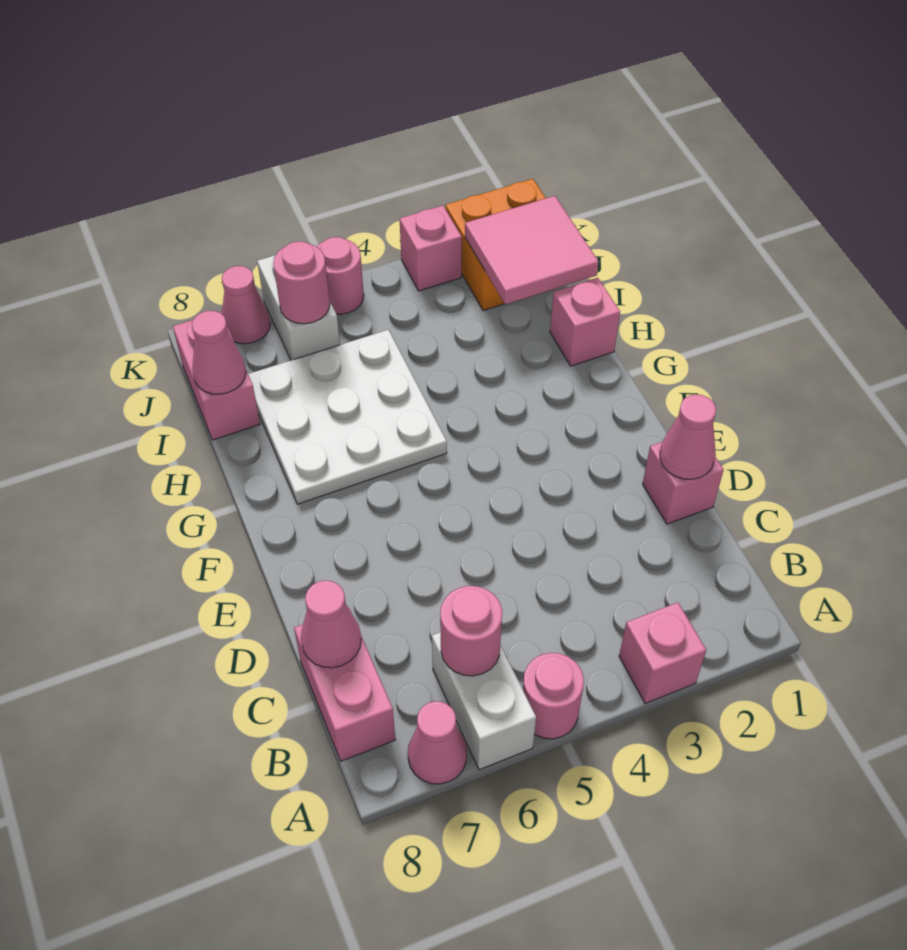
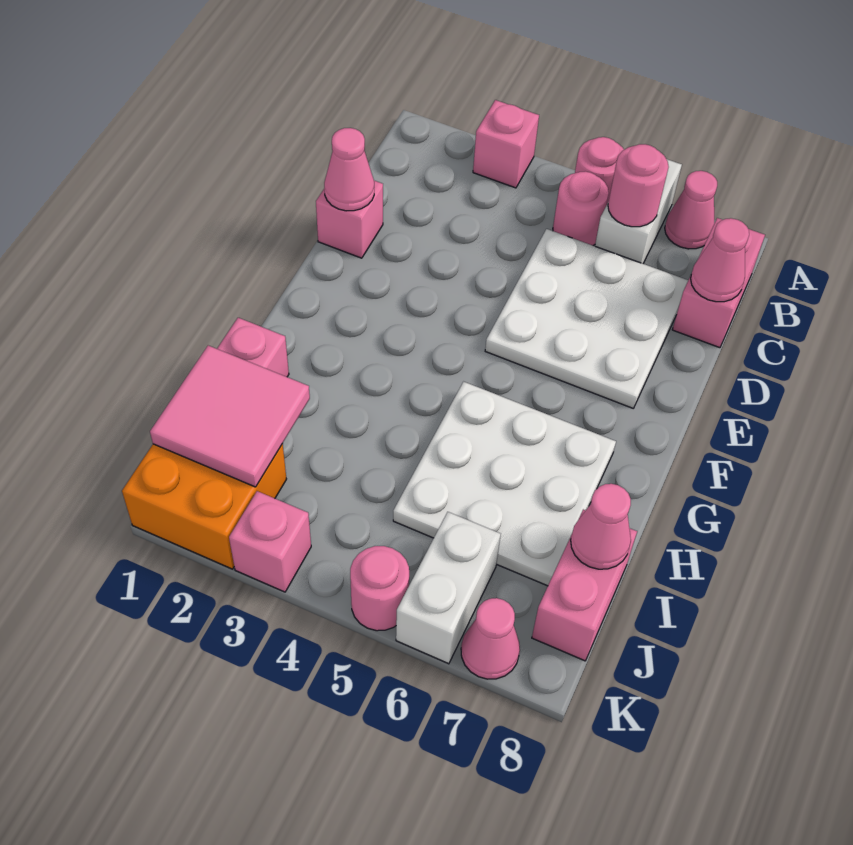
none -> white 3x3 plate [485,229,688,408]
pink 1x1 round brick [273,241,330,324] -> pink 1x1 round brick moved to [553,171,609,246]

